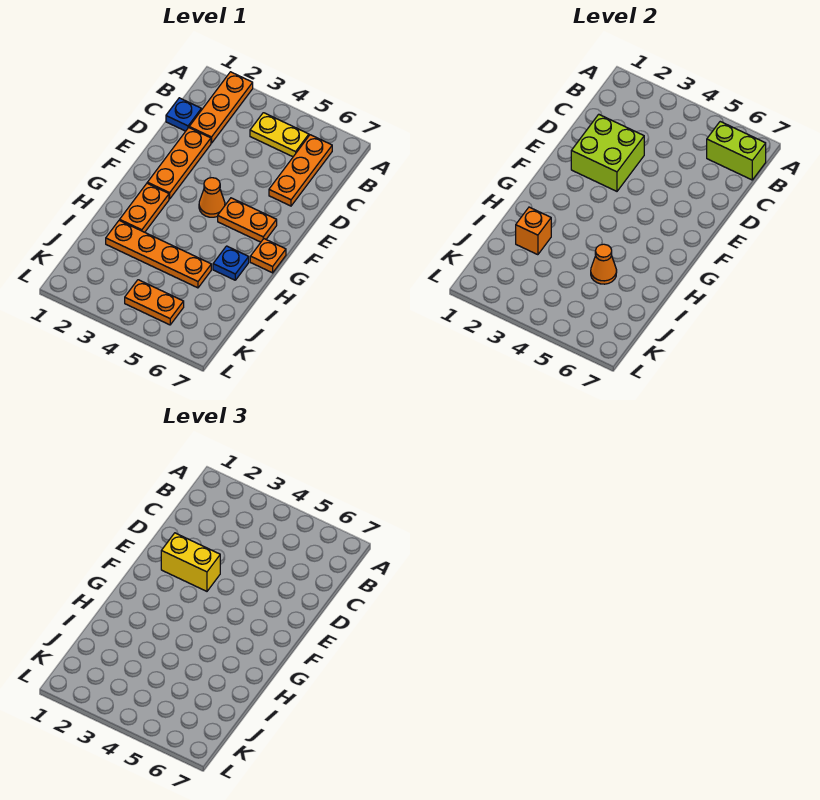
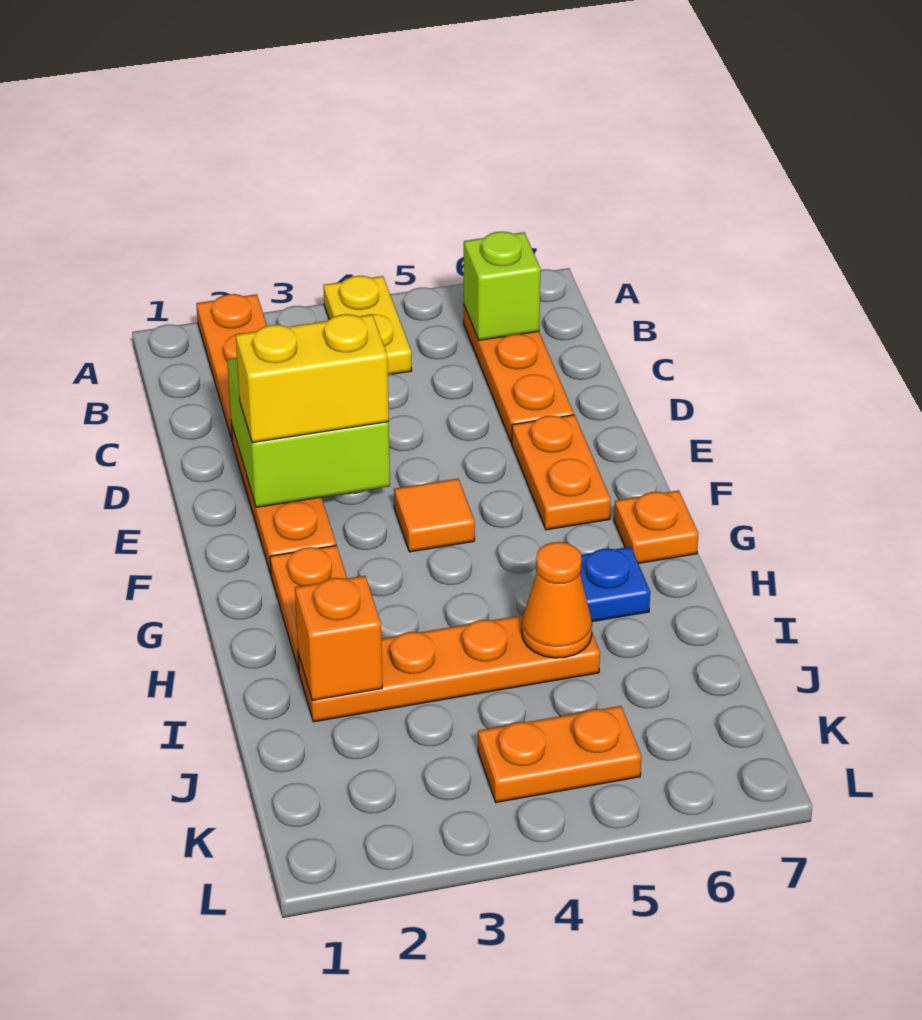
yellow 1x2 plate [250,113,309,157] -> yellow 1x2 plate turned to [323,276,412,374]
lime 1x2 brick [707,122,766,180] -> lime 1x1 brick [464,232,541,340]
blue 1x1 plate [166,98,201,131] -> none
orange 1x1 cone [199,178,225,217] -> orange 1x1 tile [394,479,475,552]
orange 1x2 plate [218,198,277,242] -> orange 1x2 plate turned to [512,415,611,530]

